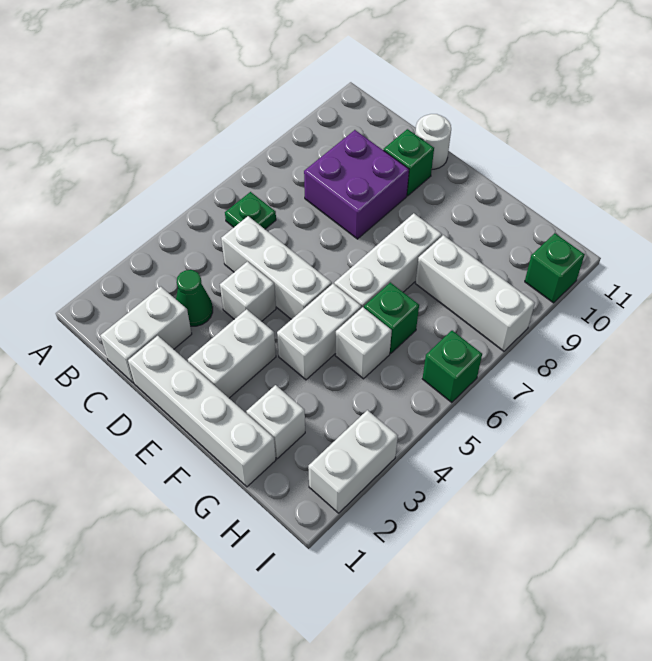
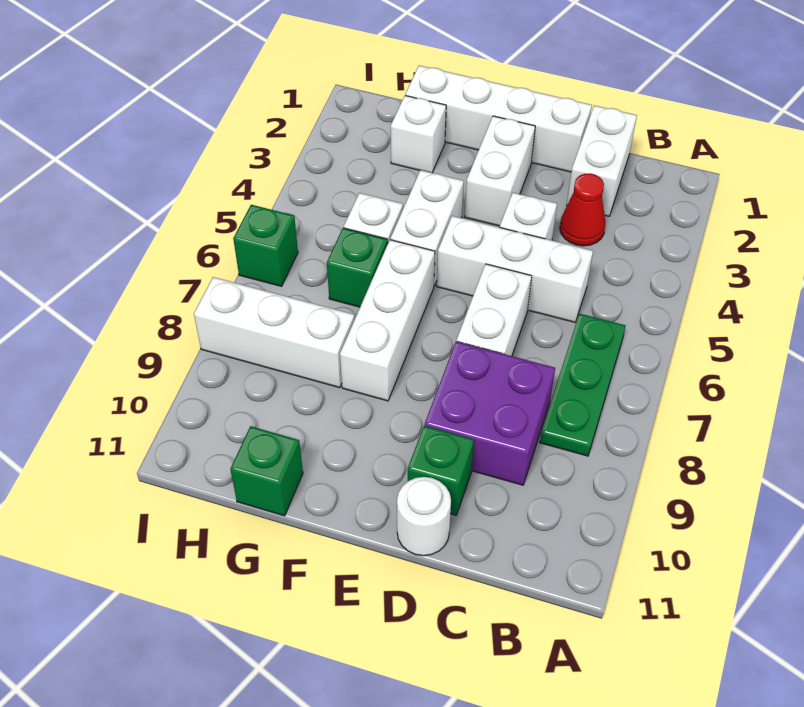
green 1x1 plate [225,192,276,229] -> green 1x3 plate [540,314,625,456]
green 1x1 cone [176,270,213,326] -> red 1x1 cone [560,173,605,246]
white 1x2 brick [308,410,398,513] -> white 1x2 brick moved to [457,264,532,356]
green 1x1 brick [525,233,585,303] -> green 1x1 brick moved to [230,426,303,516]

